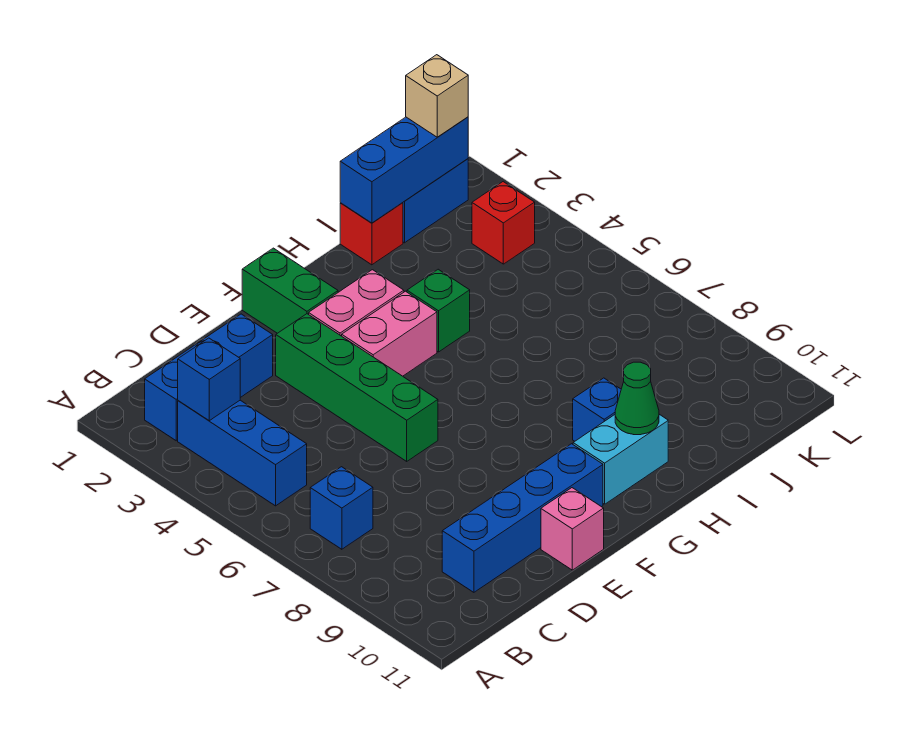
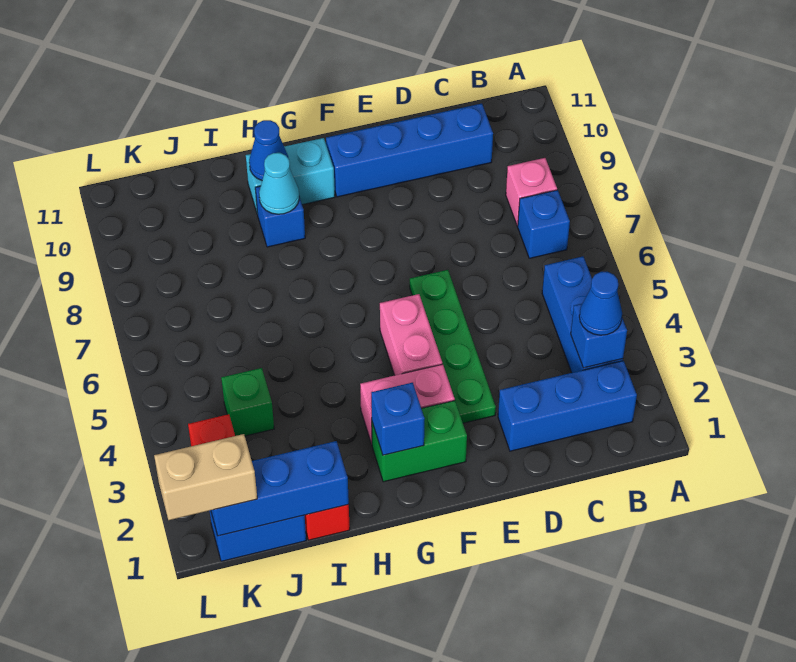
none -> blue 1x1 cone [579,272,622,335]
green 1x4 brick [276,314,438,461] -> green 1x4 plate [410,270,496,423]
pink 1x1 brick [541,488,604,570] -> pink 1x1 brick moved to [506,158,557,226]
green 1x2 brick [242,248,338,333] -> green 1x2 brick turned to [372,401,467,482]
pink 1x2 brick [342,291,437,376] -> pink 1x2 brick turned to [380,294,442,375]
none -> blue 1x1 brick [371,383,425,455]
green 1x1 brick [407,269,470,352] -> green 1x1 brick moved to [221,368,274,436]
none -> cyan 1x1 cone [259,153,299,214]
green 1x1 cone [615,362,659,435] -> blue 1x1 cone [249,120,288,180]
tan 1x1 brick [406,55,468,137] -> tan 1x2 brick [154,434,257,520]

